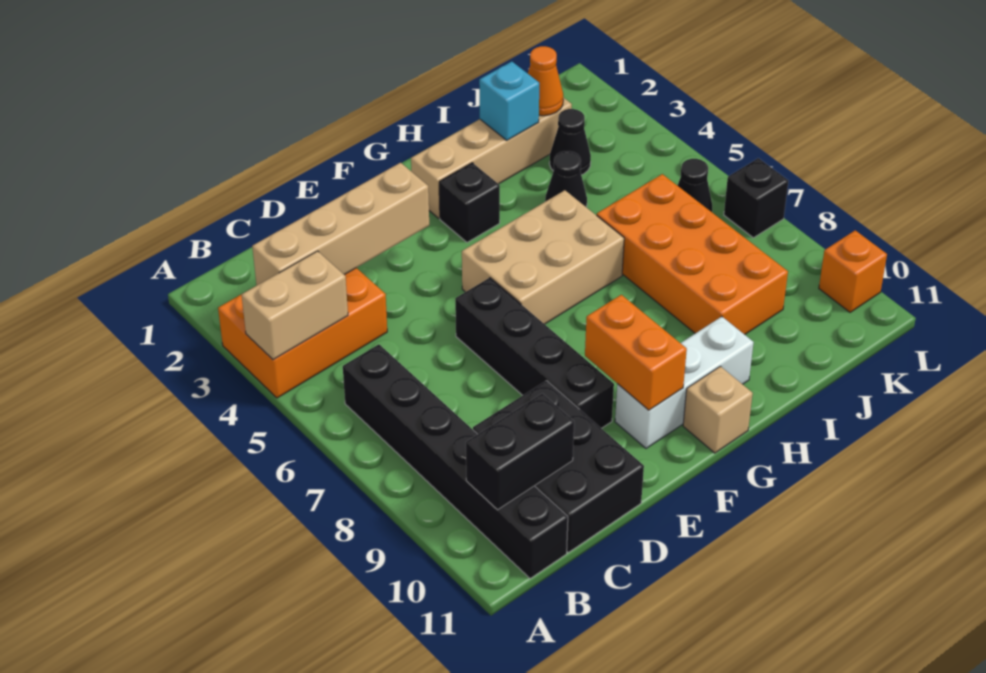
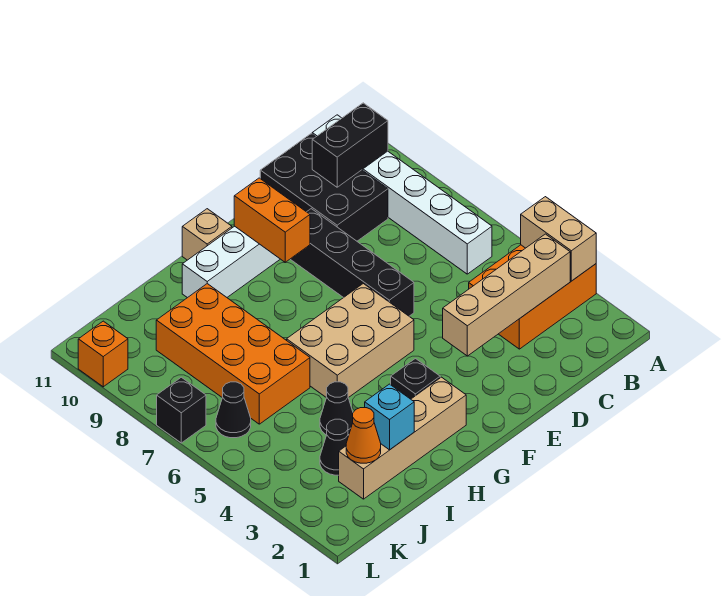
tan 1x2 brick [241,251,348,360] -> tan 1x2 brick turned to [521,197,596,281]
black 1x6 brick [343,344,568,578] -> white 1x6 brick [312,115,492,274]

